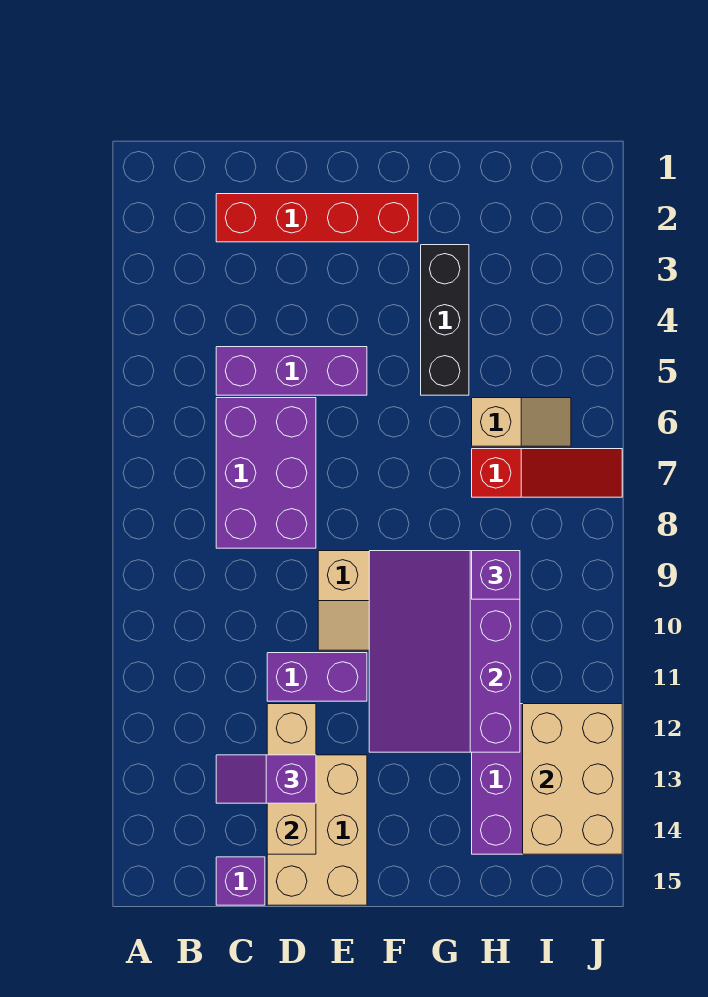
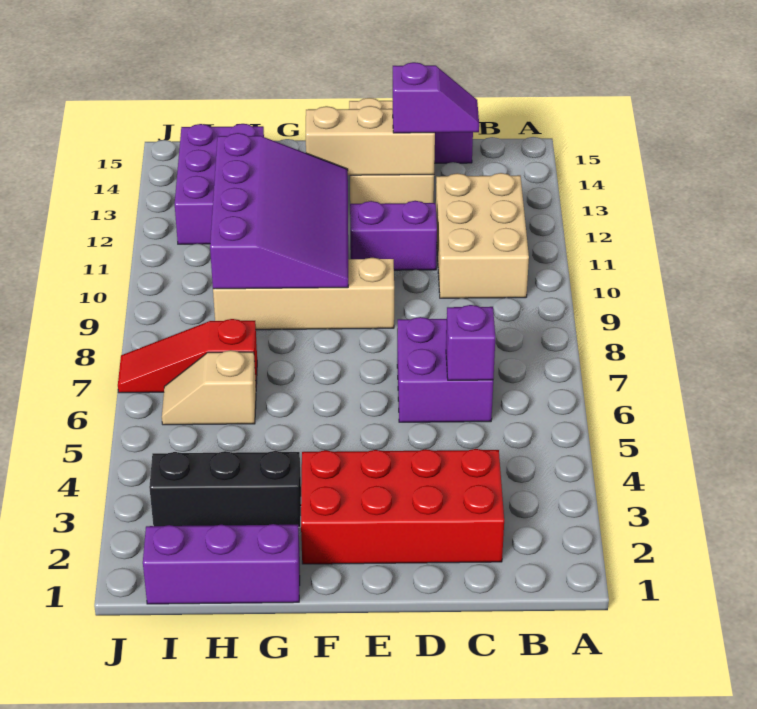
red 1x4 brick [216,194,418,242] -> red 2x4 brick [301,449,504,564]
purple 1x3 brick [216,347,367,395] -> purple 1x3 brick moved to [143,524,300,604]
purple 2x3 brick [216,398,316,548] -> purple 2x2 brick [397,317,493,422]
tan 1x3 brick [267,704,316,854] -> tan 1x3 brick turned to [306,106,435,175]
black 1x3 brick [421,245,469,395] -> black 1x3 brick turned to [149,451,301,527]
purple 1x1 brick [472,551,520,599] -> purple 1x1 brick moved to [446,305,495,380]
tan 2x3 brick [523,704,622,854] -> tan 2x3 brick moved to [436,173,529,298]

